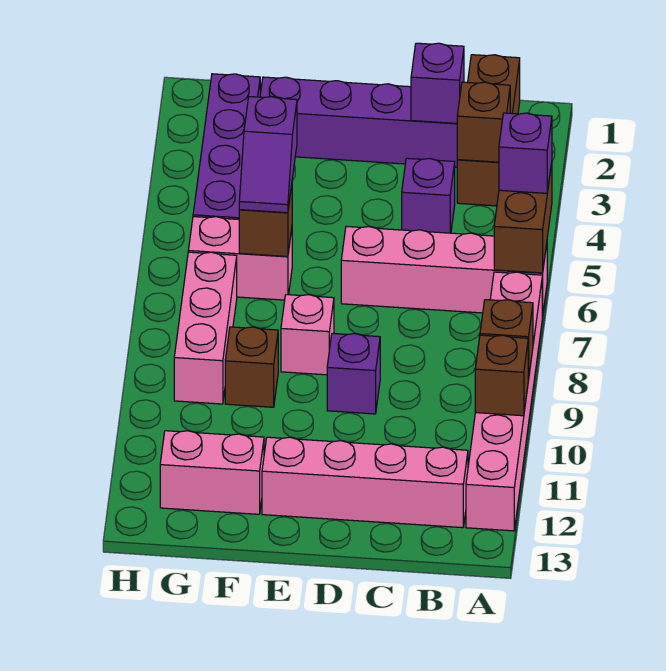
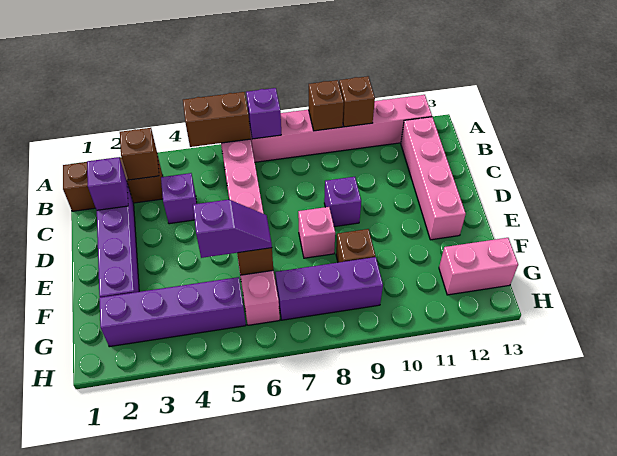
purple 1x1 brick [499,113,552,193] -> purple 1x1 brick moved to [246,88,281,139]
pink 1x2 brick [160,431,264,514] -> pink 1x2 brick turned to [439,238,518,295]
pink 1x3 brick [174,252,237,404] -> purple 1x3 brick [275,257,383,320]

